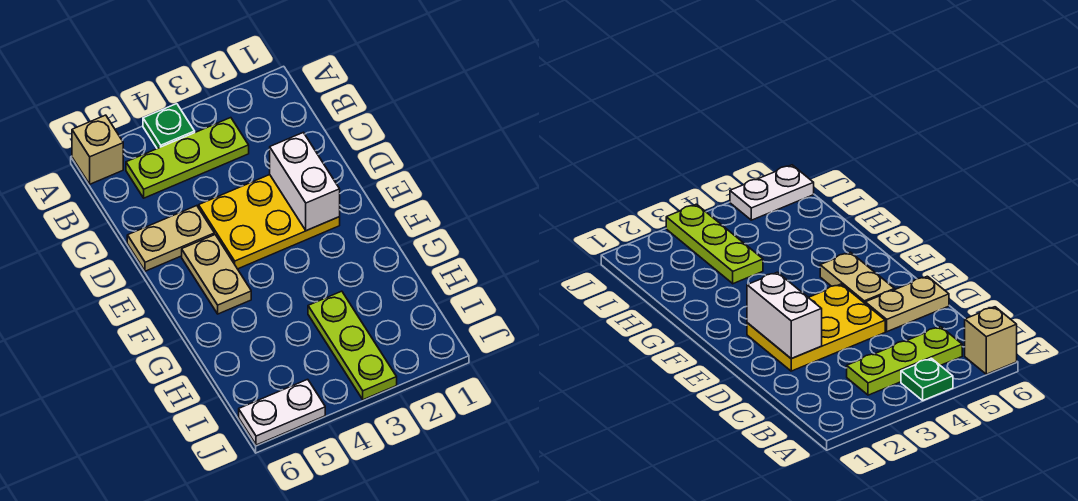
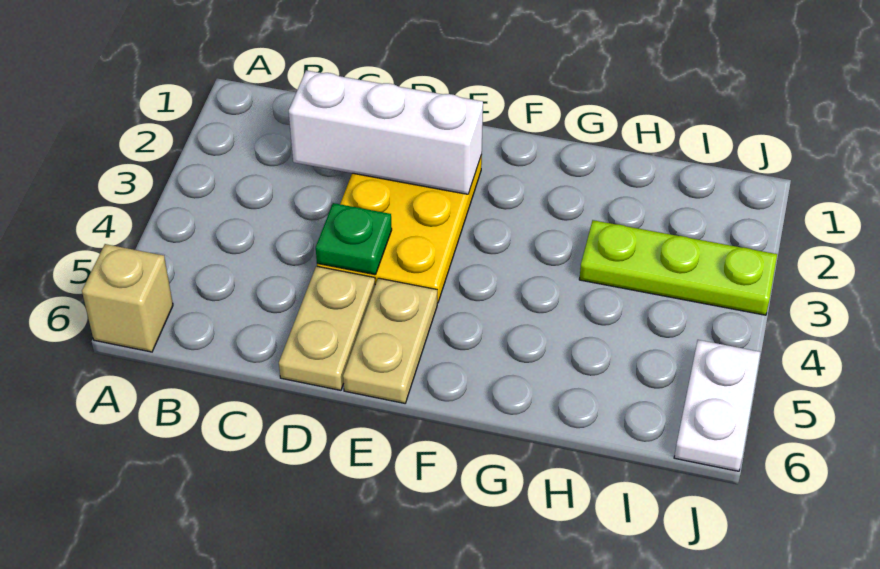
green 1x1 plate [143,104,195,149] -> green 1x1 plate moved to [316,203,392,275]
lime 1x3 plate [126,118,249,198] -> none
white 1x2 brick [270,133,340,231] -> white 1x3 brick [289,70,483,194]
tan 1x2 plate [182,235,251,314] -> tan 1x2 plate turned to [343,278,437,403]

